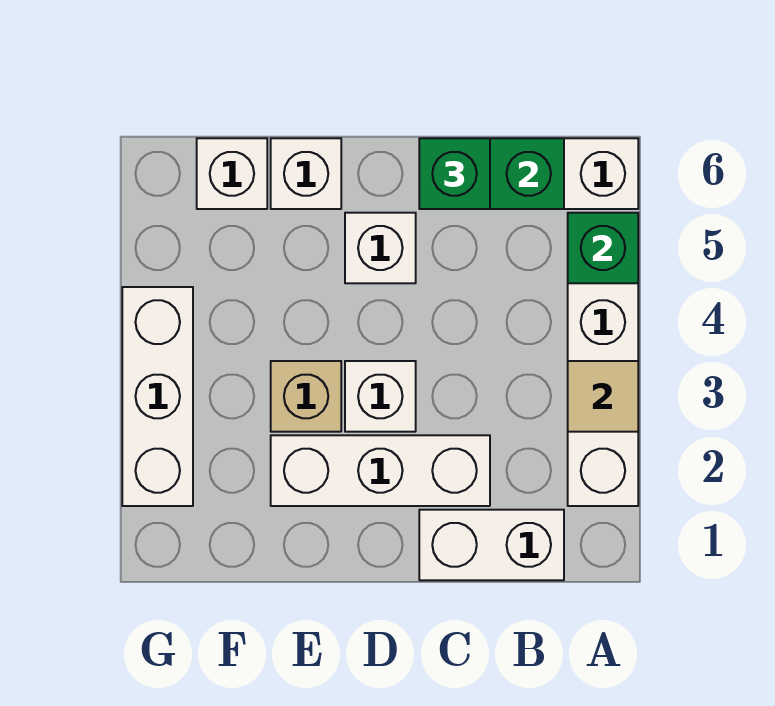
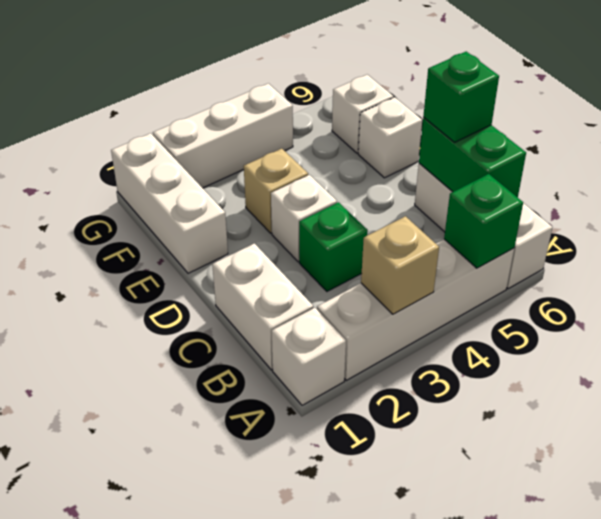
tan 1x1 tile [568,361,638,432] -> tan 1x1 brick [361,216,439,314]
white 1x3 brick [271,435,490,506] -> white 1x3 brick moved to [111,133,228,273]
none -> green 1x1 brick [299,202,368,291]
white 1x1 brick [345,213,416,283] -> white 1x1 brick moved to [272,308,346,405]

